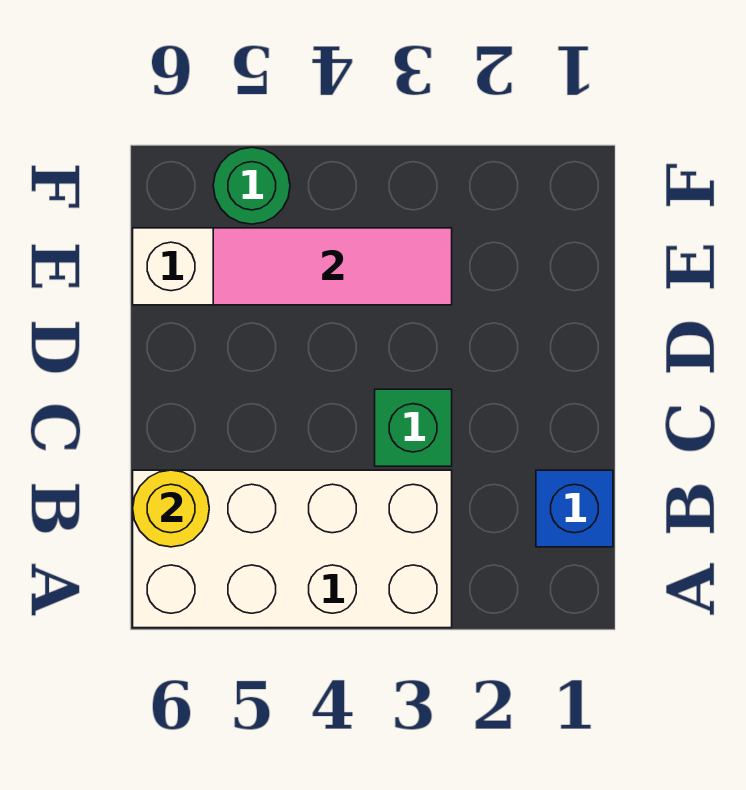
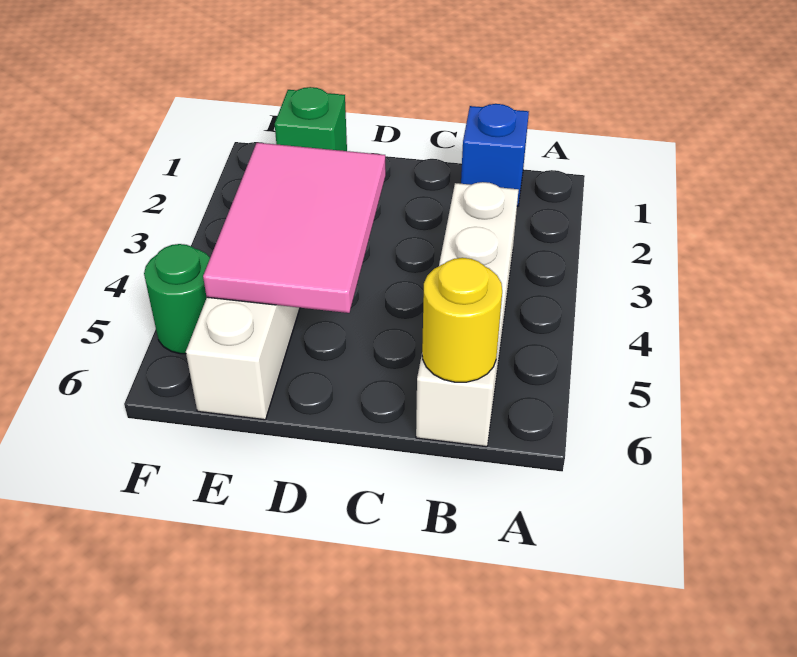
white 2x4 brick [133,470,452,628] -> white 1x4 brick [416,182,519,447]
green 1x1 brick [375,389,452,466] -> green 1x1 brick moved to [275,87,347,151]
pink 1x3 tile [213,228,452,305] -> pink 2x3 tile [203,143,386,313]

